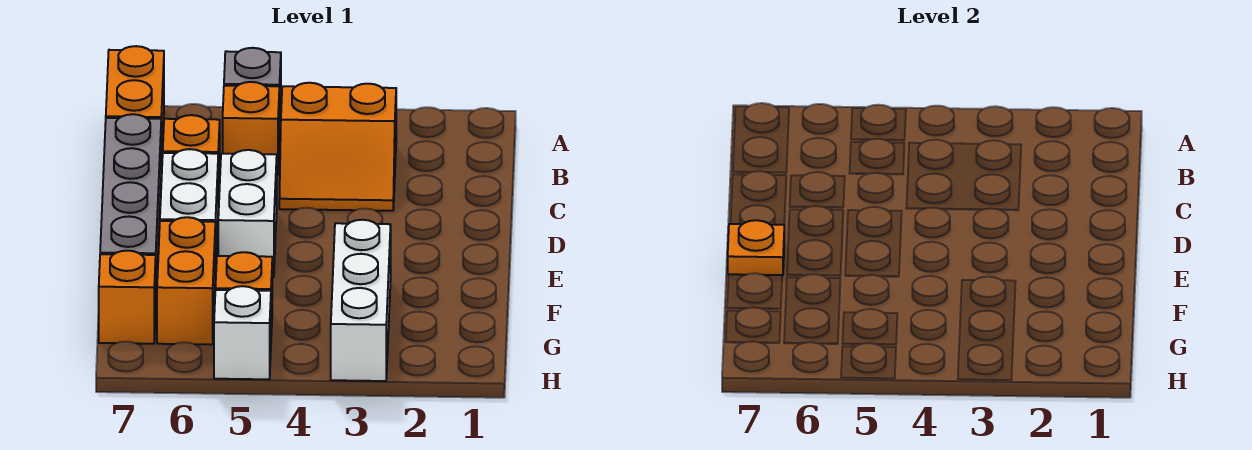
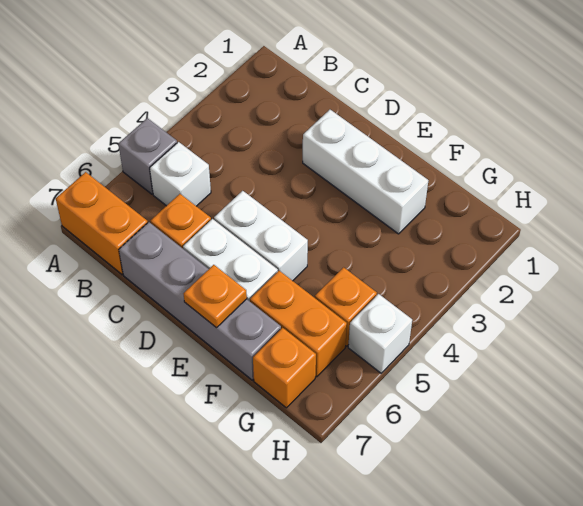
orange 2x2 slope [279,83,396,211] -> none
orange 1x1 brick [223,82,279,175] -> white 1x1 brick [150,142,211,206]
white 1x3 brick [331,220,391,381] -> white 1x3 brick moved to [303,110,428,234]

